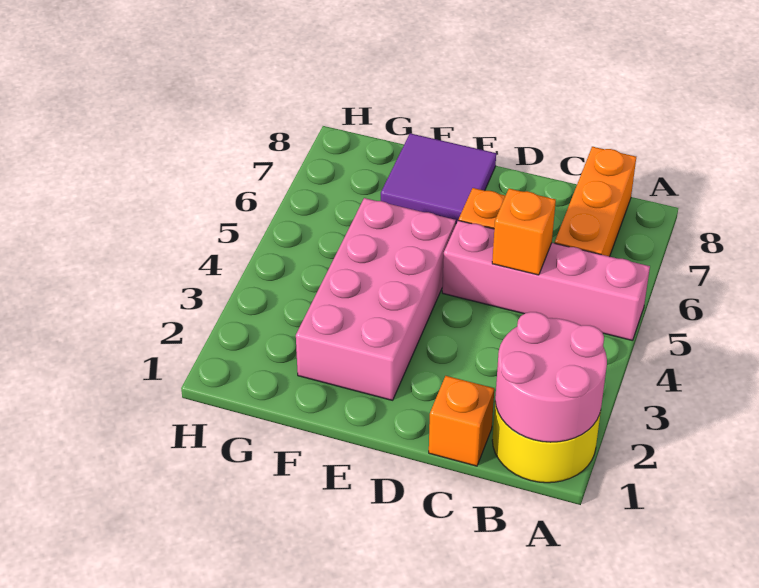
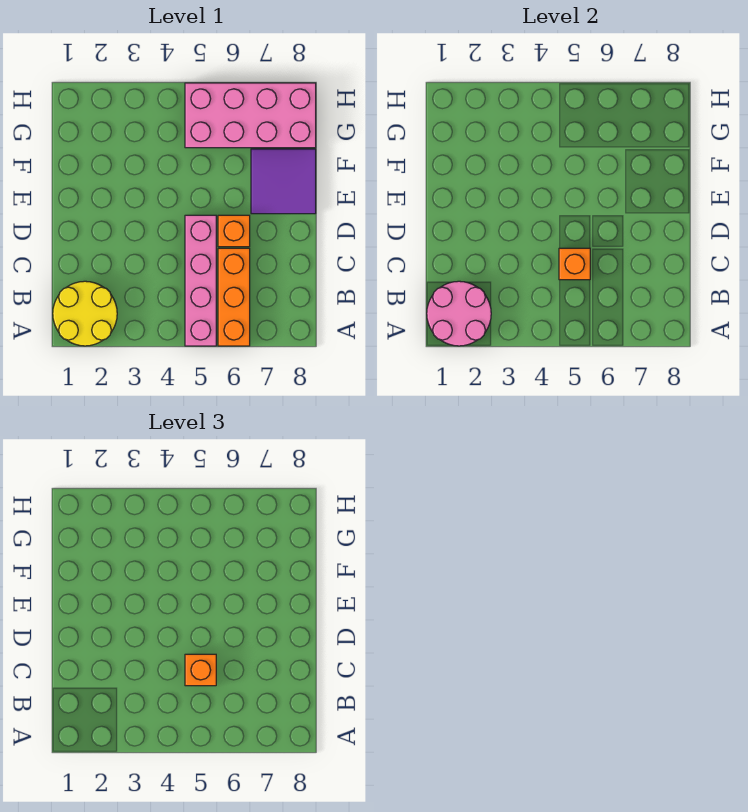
orange 1x3 brick [555,147,636,257] -> orange 1x3 brick turned to [218,248,250,346]
orange 1x1 brick [429,376,494,466] -> orange 1x1 brick moved to [185,654,216,686]
pink 2x4 brick [296,198,456,400] -> pink 2x4 brick moved to [185,83,316,148]

